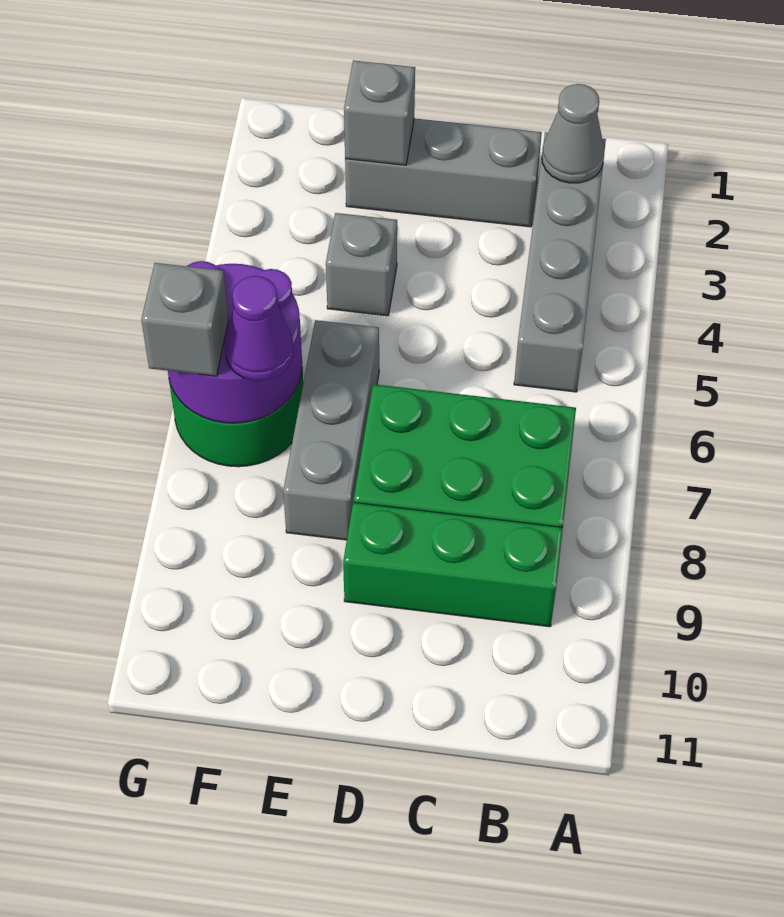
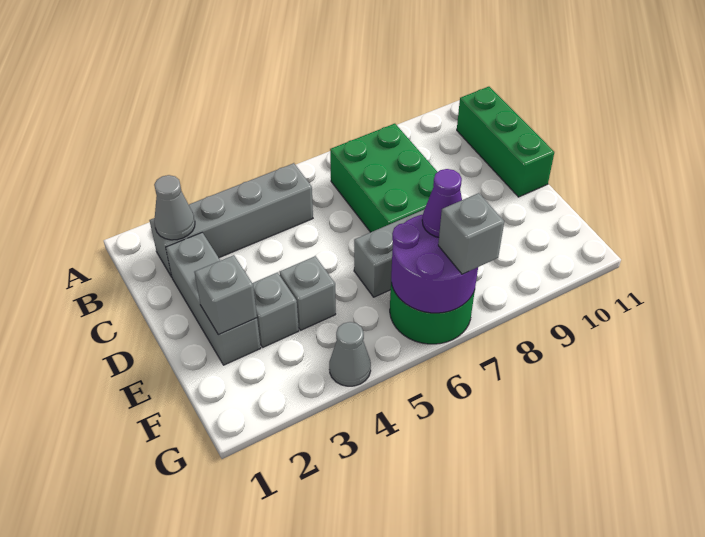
green 1x3 brick [343,502,563,627] -> green 1x3 brick moved to [457,87,554,197]
none -> grey 1x1 brick [253,272,299,347]
none -> grey 1x1 cone [329,322,371,386]

